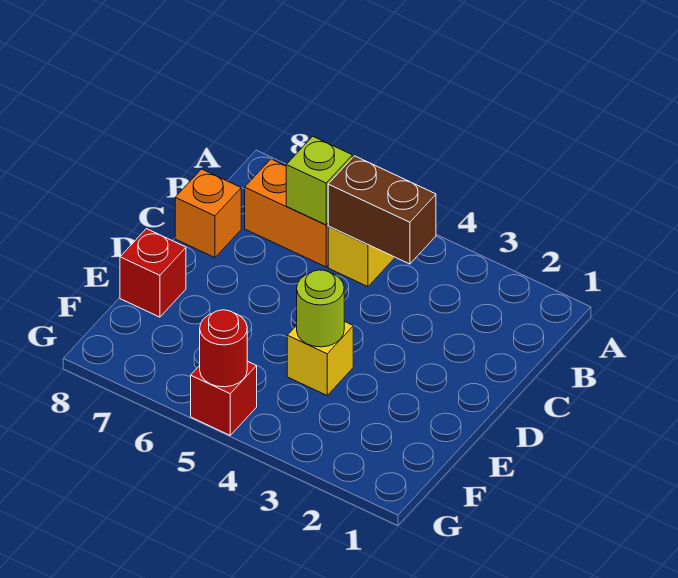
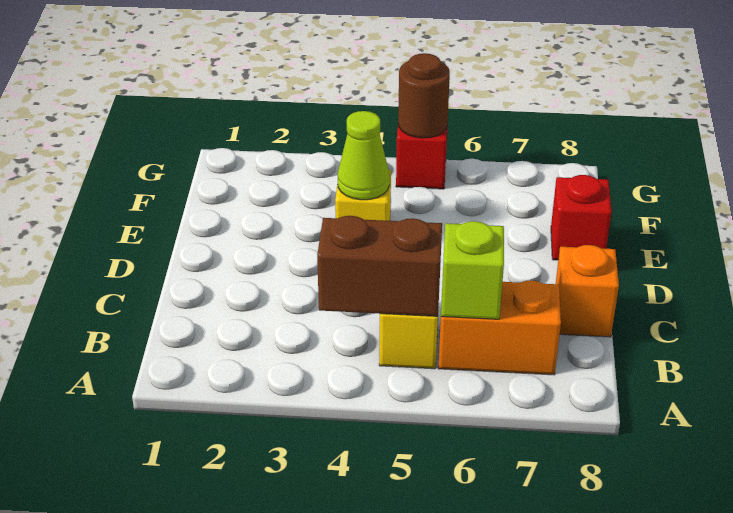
lime 1x1 round brick [297,270,344,347] -> lime 1x1 cone [337,111,390,200]
red 1x1 round brick [200,310,247,387] -> brown 1x1 round brick [398,53,450,138]

